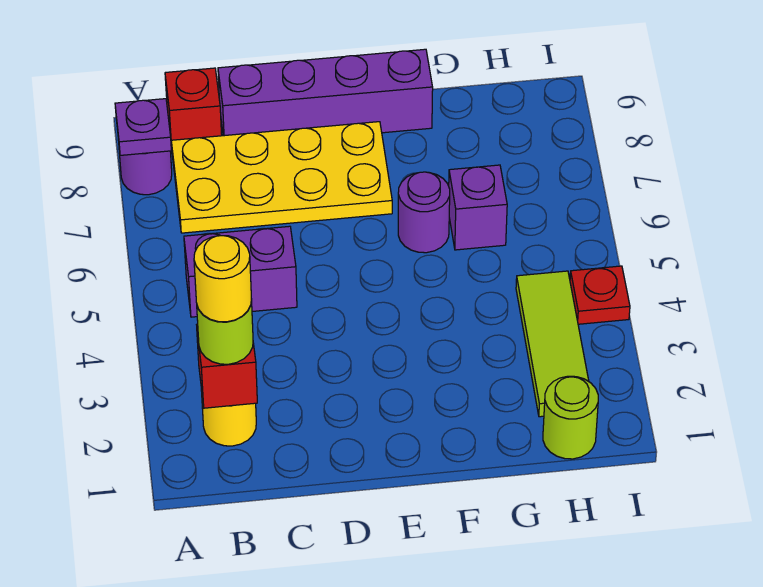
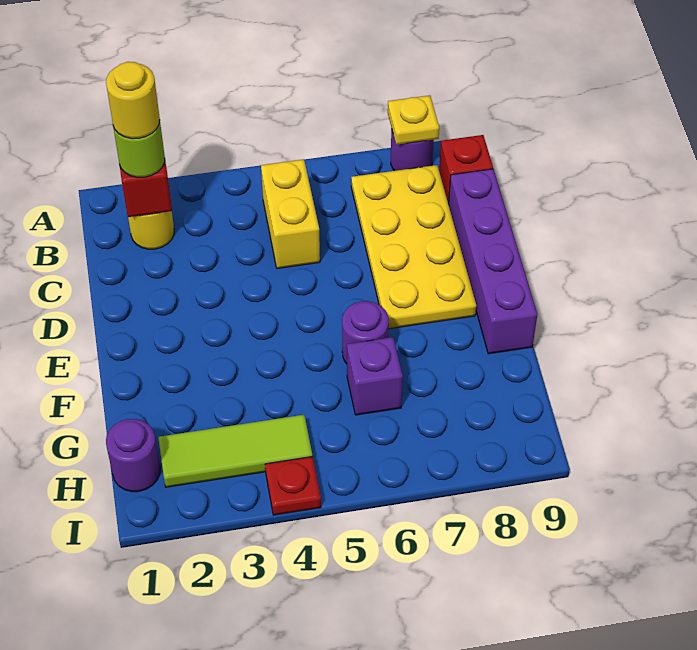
purple 1x1 plate [115,99,171,155] -> yellow 1x1 plate [388,95,439,145]
purple 1x2 brick [184,226,297,317] -> yellow 1x2 brick [261,159,320,269]
lime 1x1 round brick [543,376,598,459] -> purple 1x1 round brick [106,419,160,492]

